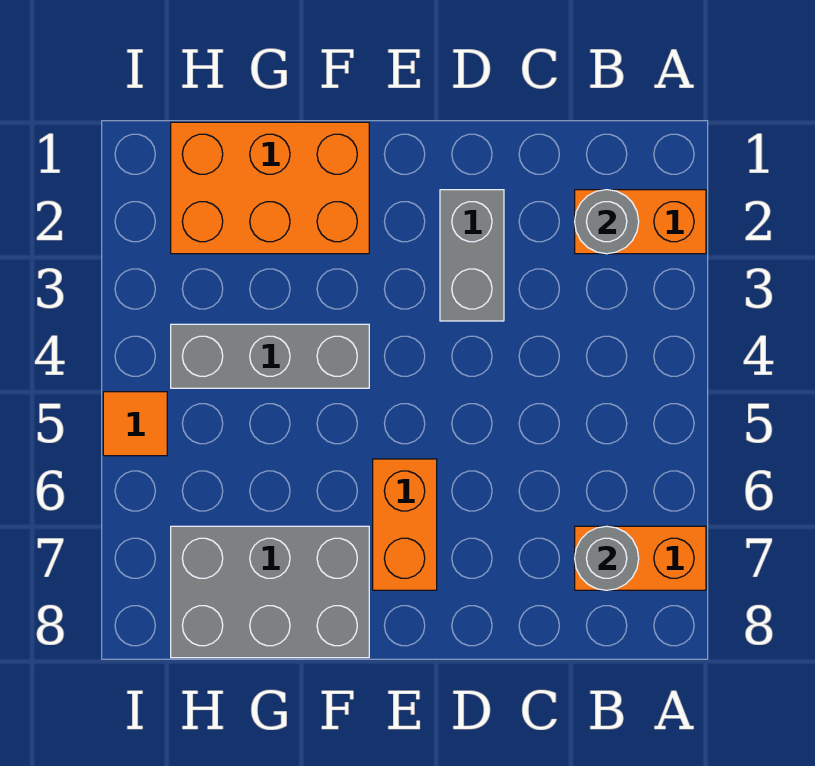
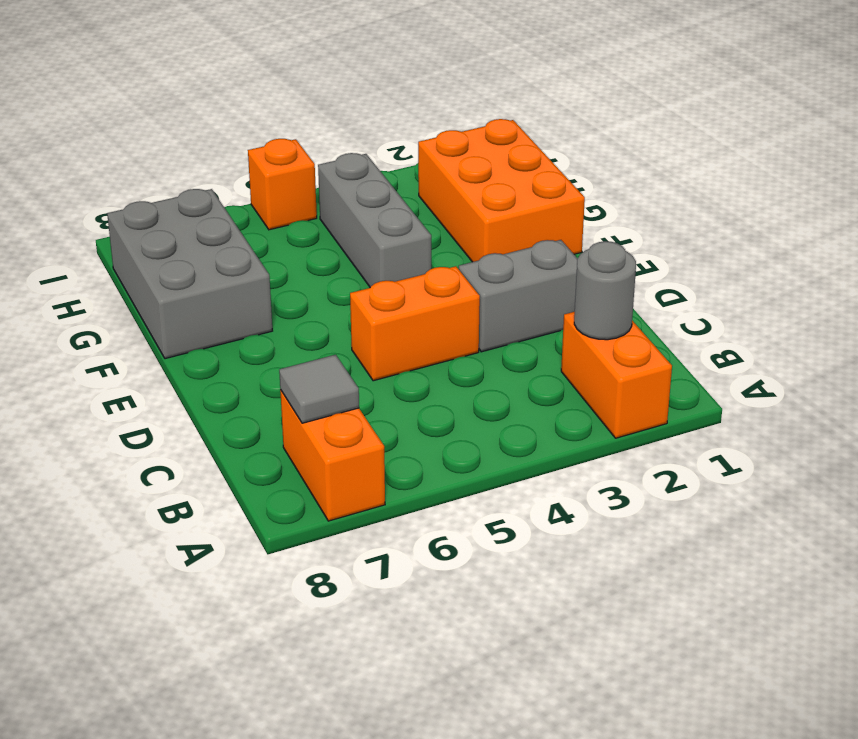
grey 1x1 round brick [575,526,639,590] -> grey 1x1 tile [279,355,359,423]
orange 1x2 brick [373,459,437,590] -> orange 1x2 brick moved to [350,266,480,381]
orange 1x1 tile [103,392,167,456] -> orange 1x1 brick [248,139,317,230]

